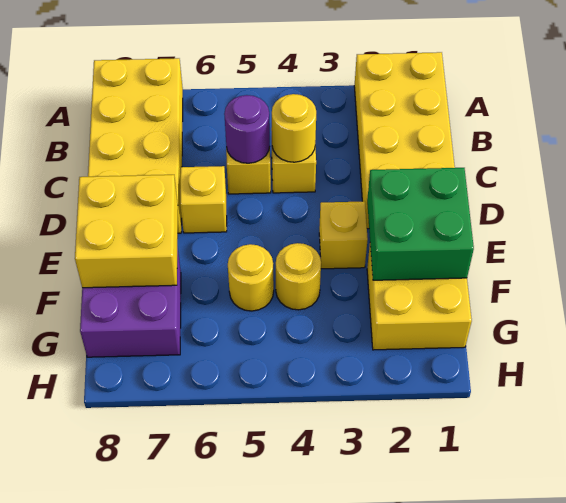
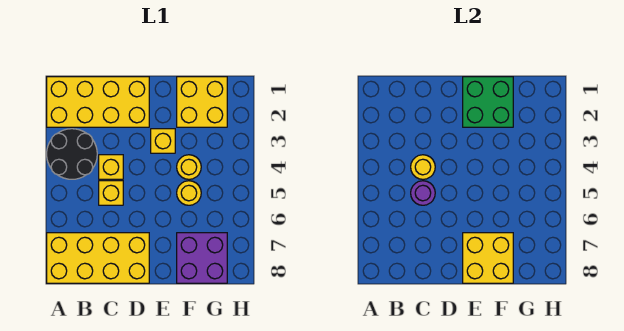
none -> black 2x2 round brick [47,129,97,179]
yellow 1x1 brick [180,166,227,233] -> none

